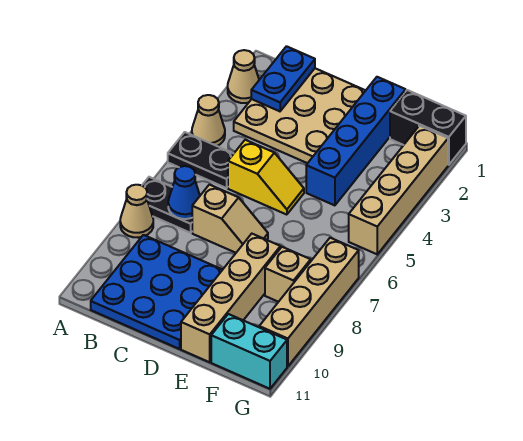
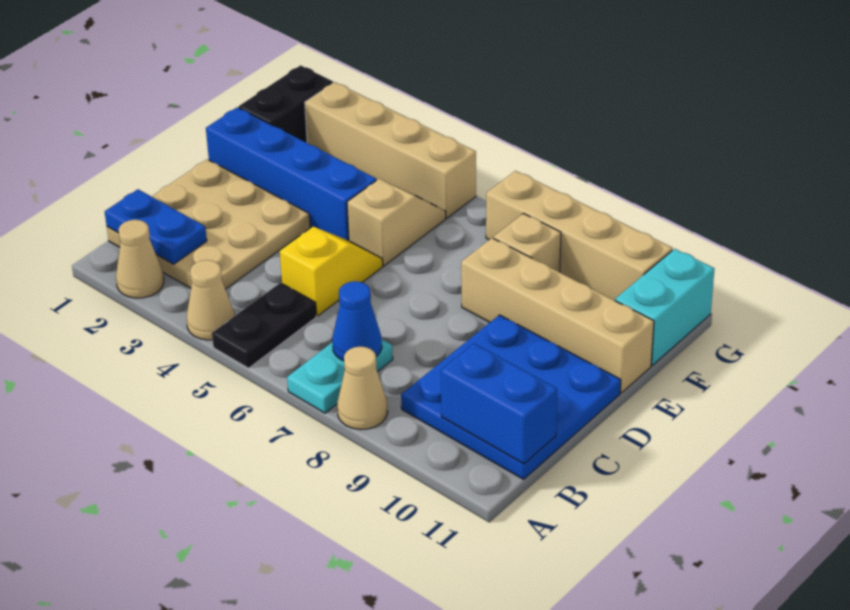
black 1x2 plate [142,177,192,233] -> cyan 1x2 plate [287,340,393,413]
none -> blue 1x2 brick [441,344,557,464]
tan 1x2 slope [192,185,268,253] -> tan 1x2 slope moved to [347,179,446,266]

